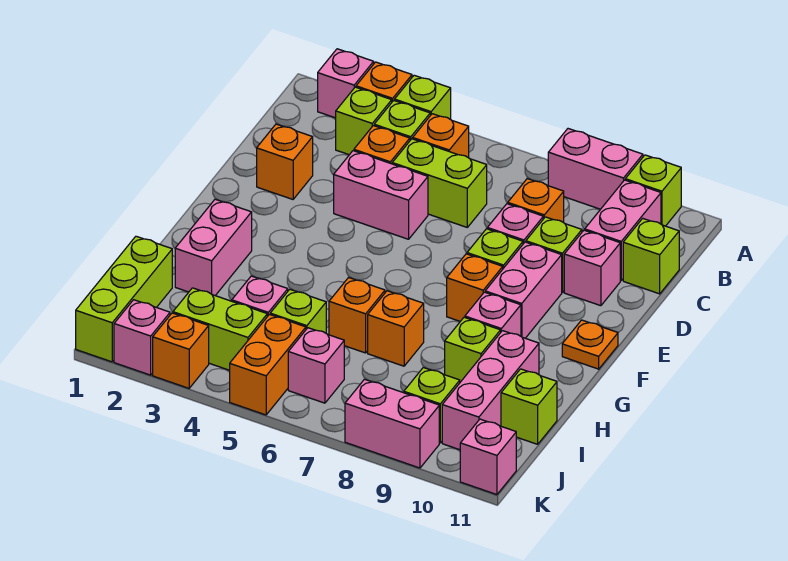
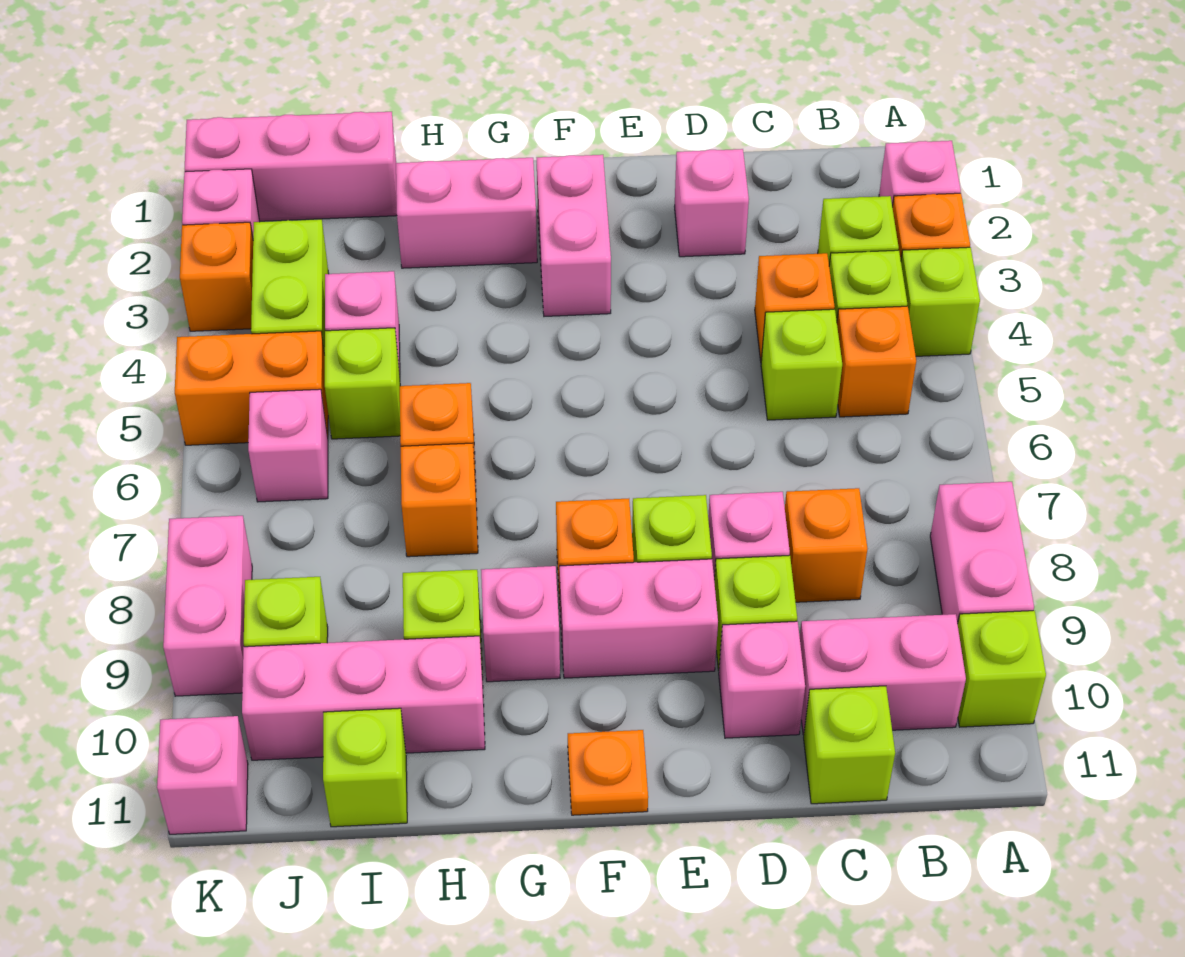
lime 1x2 brick [392,139,487,227] -> lime 1x1 brick [761,309,842,420]
orange 1x1 brick [257,124,313,199] -> pink 1x1 brick [675,149,749,257]
pink 1x2 brick [334,151,428,239] -> pink 1x2 brick moved to [537,155,611,316]
lime 1x3 brick [76,236,172,362] -> pink 1x3 brick [185,112,397,221]

